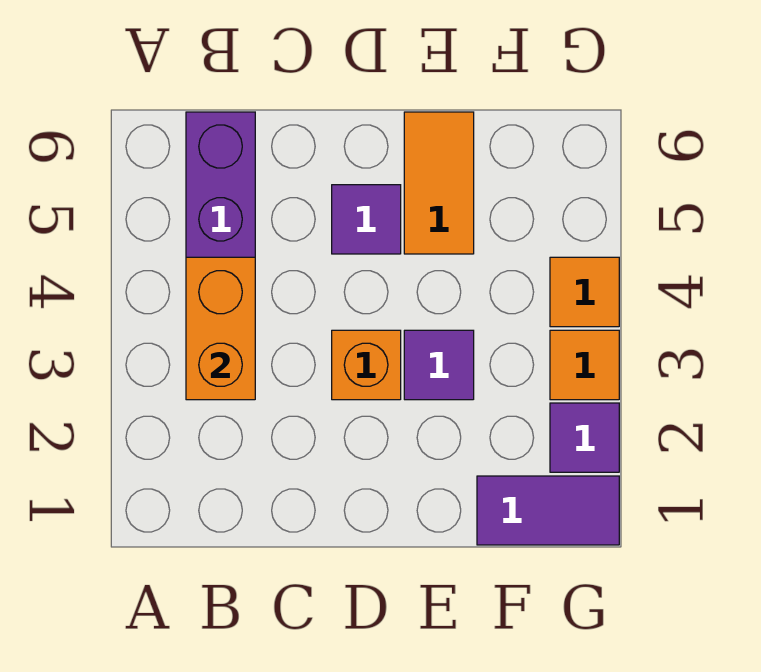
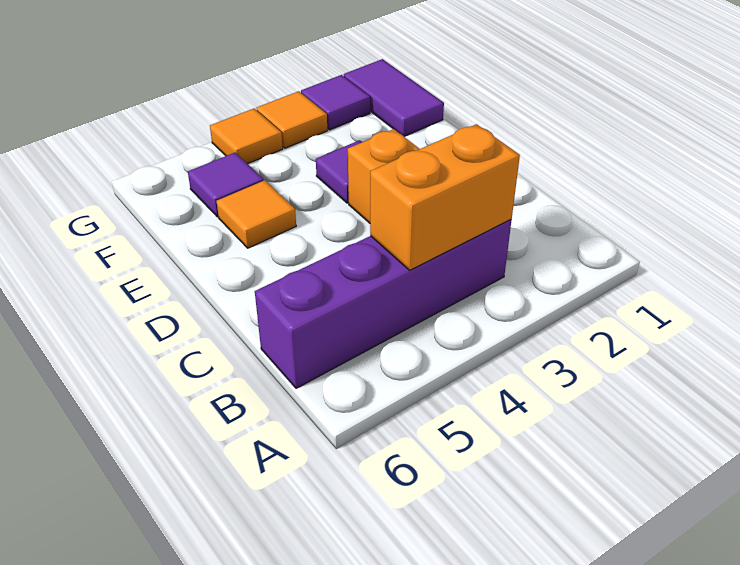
purple 1x1 tile [332,185,401,254] -> purple 1x1 tile moved to [188,153,264,217]
orange 1x2 tile [404,112,474,254] -> orange 1x1 tile [216,180,296,248]

